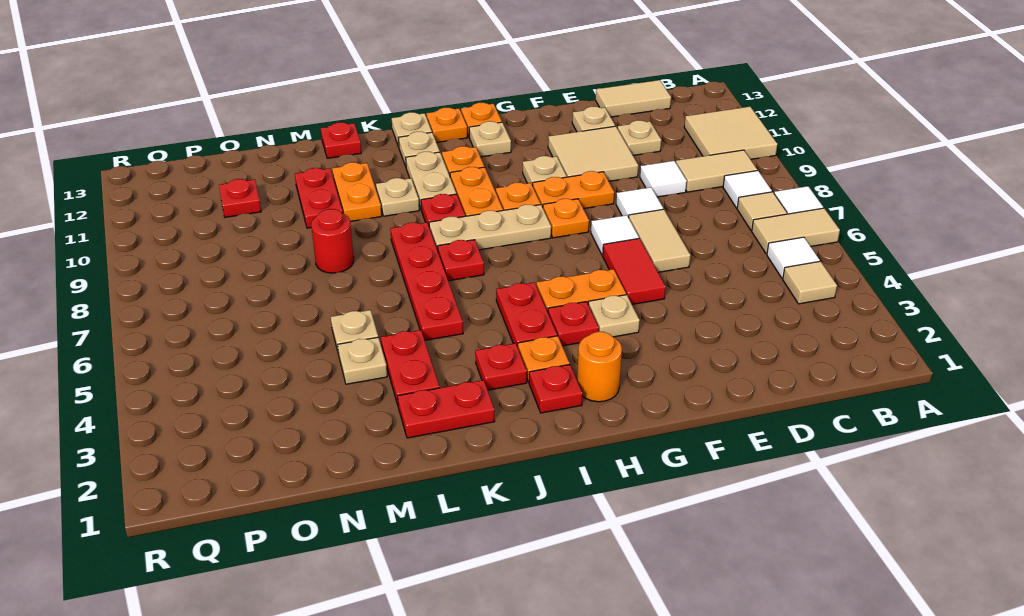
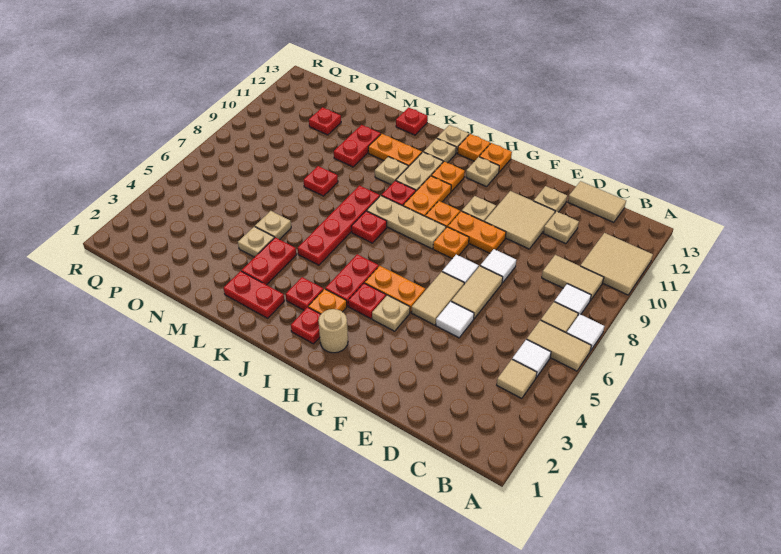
white 1x1 tile [640,161,687,197] -> white 1x1 tile moved to [436,302,474,338]
red 1x2 tile [603,238,666,304] -> tan 1x2 tile [412,272,464,325]
orange 1x1 round brick [577,332,622,402] -> tan 1x1 round brick [318,309,348,353]
orange 1x2 plate [332,162,382,222] -> orange 1x2 plate turned to [368,134,422,167]
red 1x1 round brick [311,209,354,273] -> red 1x1 plate [304,166,338,196]

